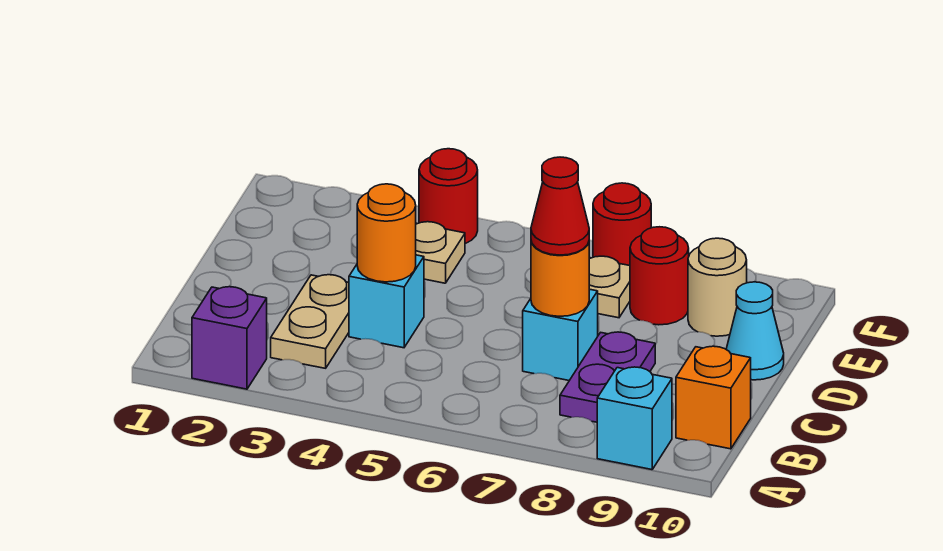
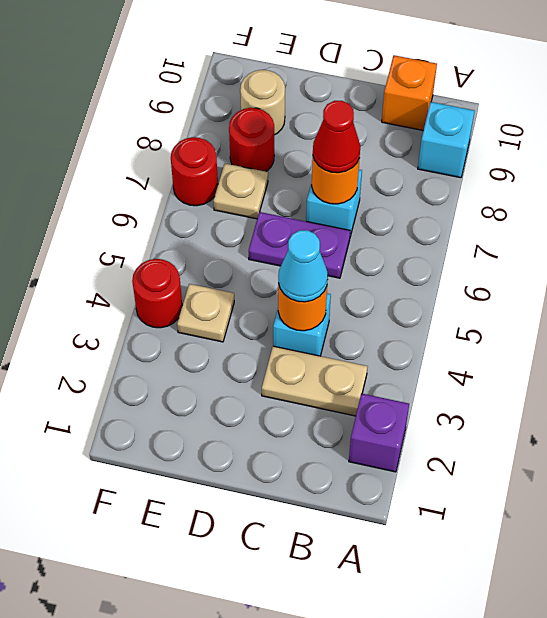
purple 1x2 plate [560,332,655,422] -> purple 1x2 plate moved to [249,212,350,278]
cyan 1x1 cone [726,282,784,380] -> cyan 1x1 cone moved to [278,230,328,302]

